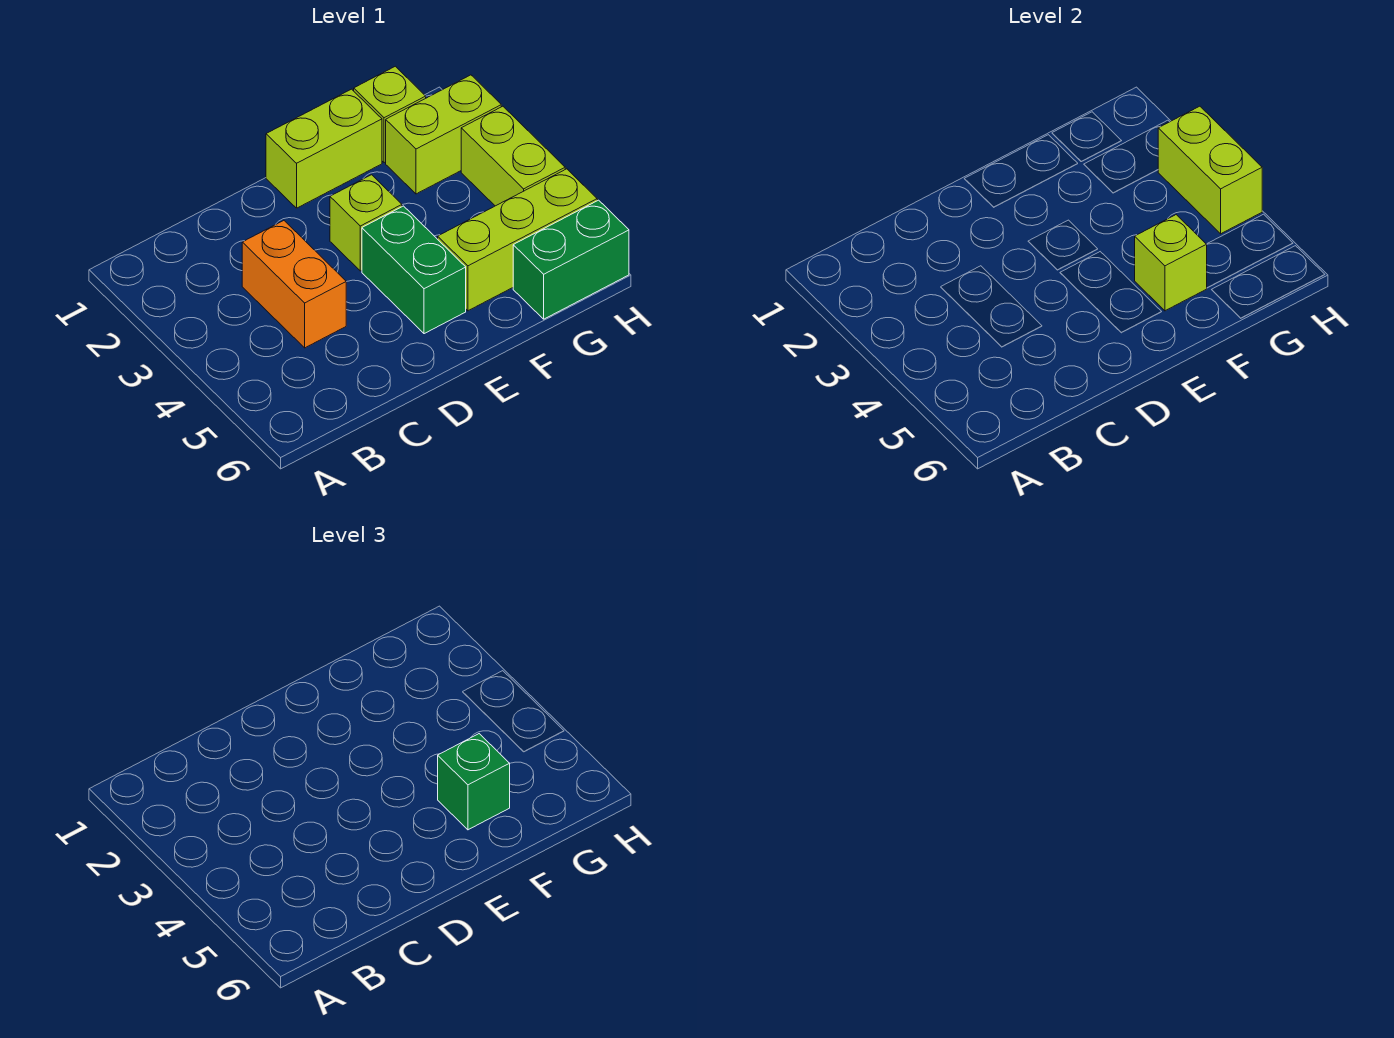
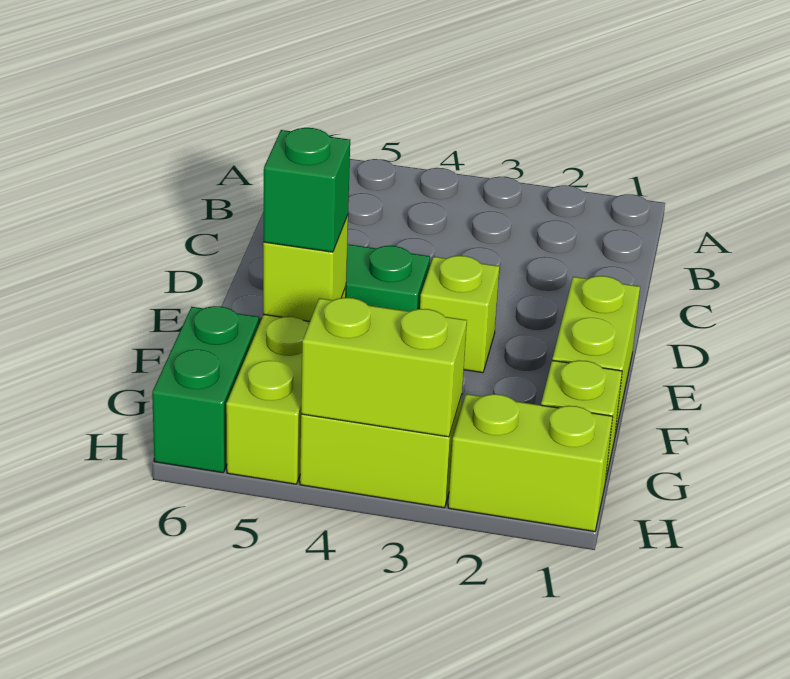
orange 1x2 brick [242,221,346,348] -> none
lime 1x2 brick [386,75,501,194] -> lime 1x2 brick turned to [448,394,613,531]

